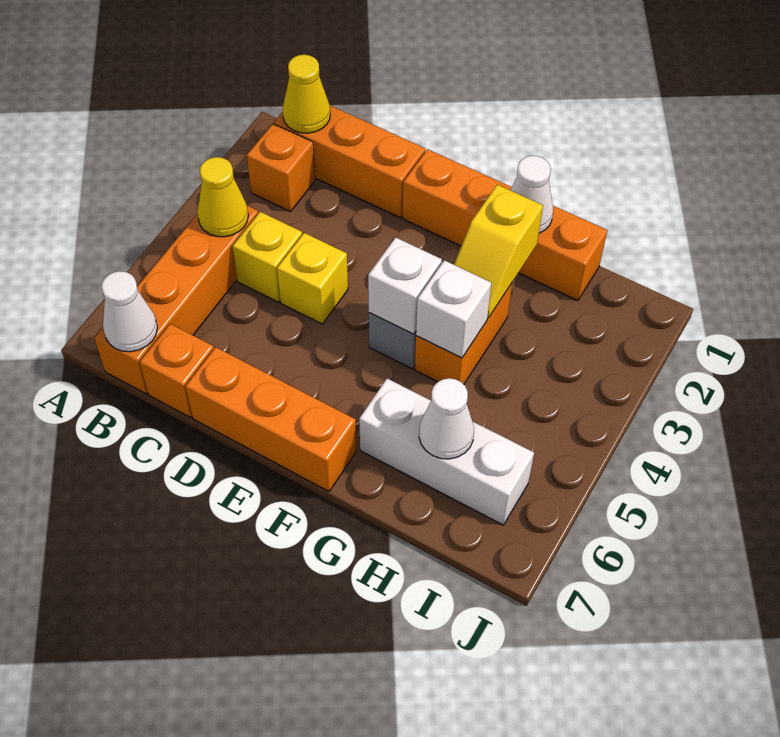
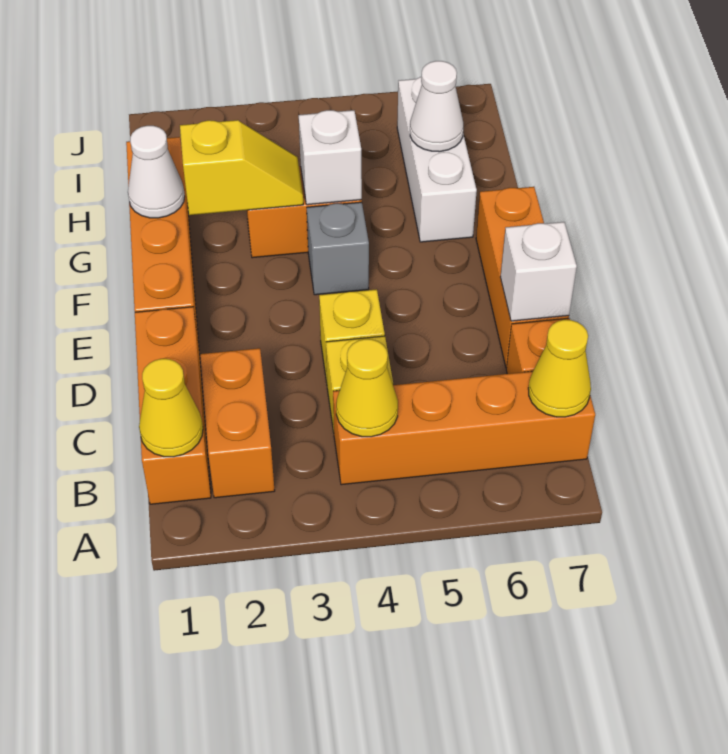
orange 1x1 brick [247,124,315,212] -> orange 1x2 brick [200,348,275,498]
white 1x1 cone [102,271,157,352] -> yellow 1x1 cone [528,320,591,417]
white 1x1 brick [368,237,442,334] -> white 1x1 brick moved to [500,222,577,321]

